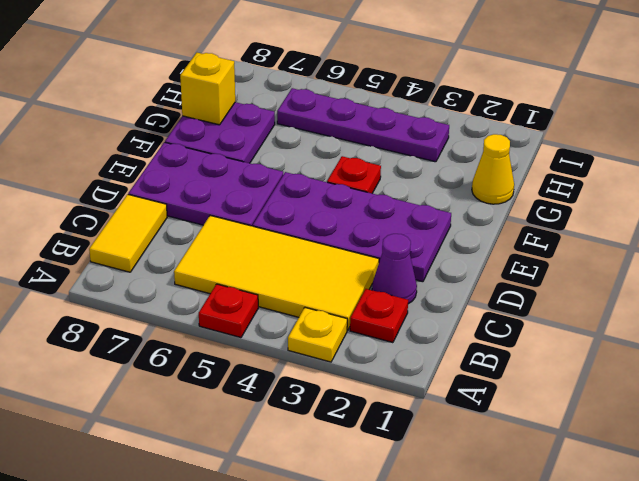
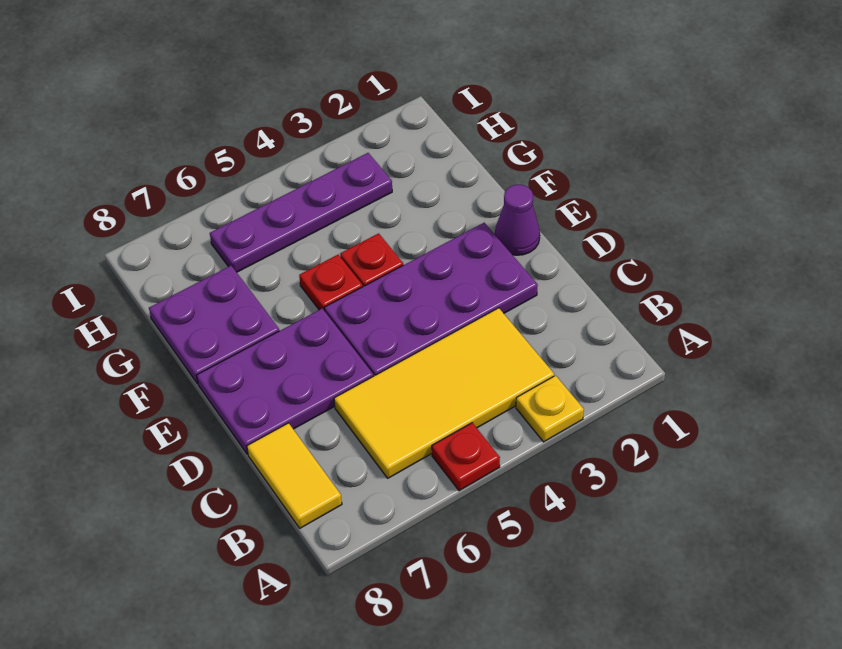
red 1x1 plate [350,289,408,343] -> red 1x1 plate moved to [299,255,363,311]
purple 1x1 cone [372,234,417,304] -> purple 1x1 cone moved to [495,185,540,255]
yellow 1x1 cone [472,134,514,204] -> none
yellow 1x1 brick [180,53,235,125] -> none

